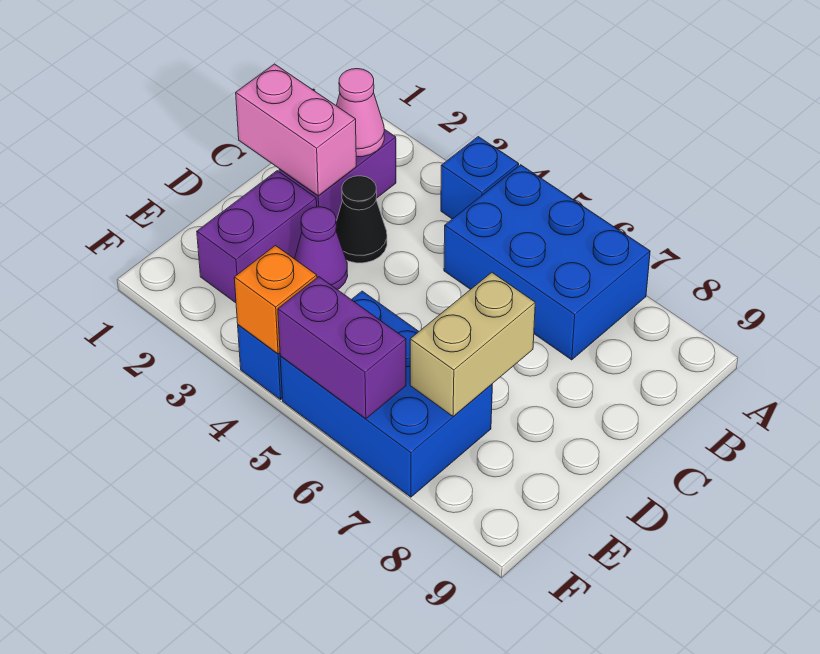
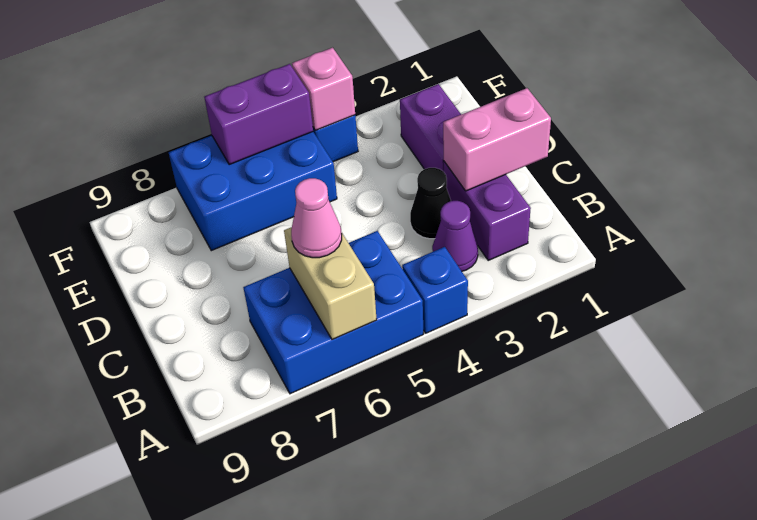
pink 1x1 cone [336,69,384,157] -> pink 1x1 cone moved to [291,178,342,258]
purple 1x1 cone [295,207,348,290] -> purple 1x1 cone moved to [432,201,478,271]
tan 1x2 brick [410,272,535,416] -> tan 1x2 brick moved to [284,227,377,339]
orange 1x1 brick [234,246,317,354] -> pink 1x1 brick [292,48,355,131]

